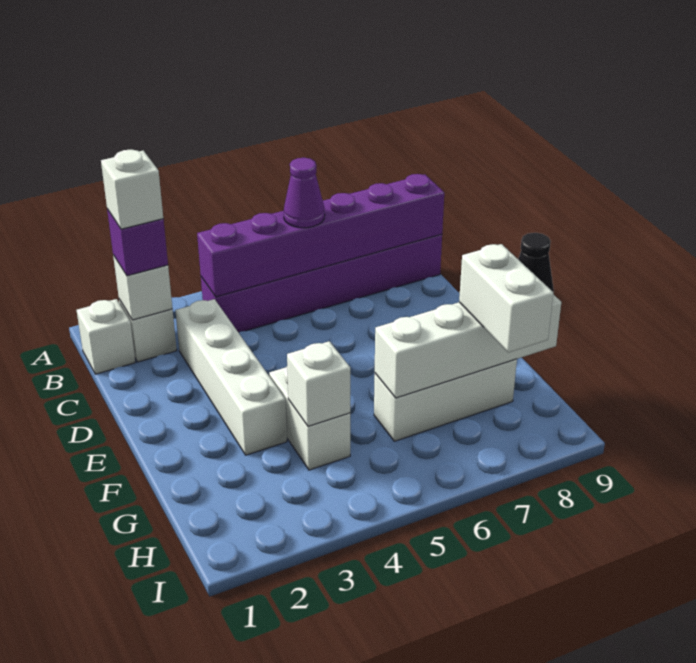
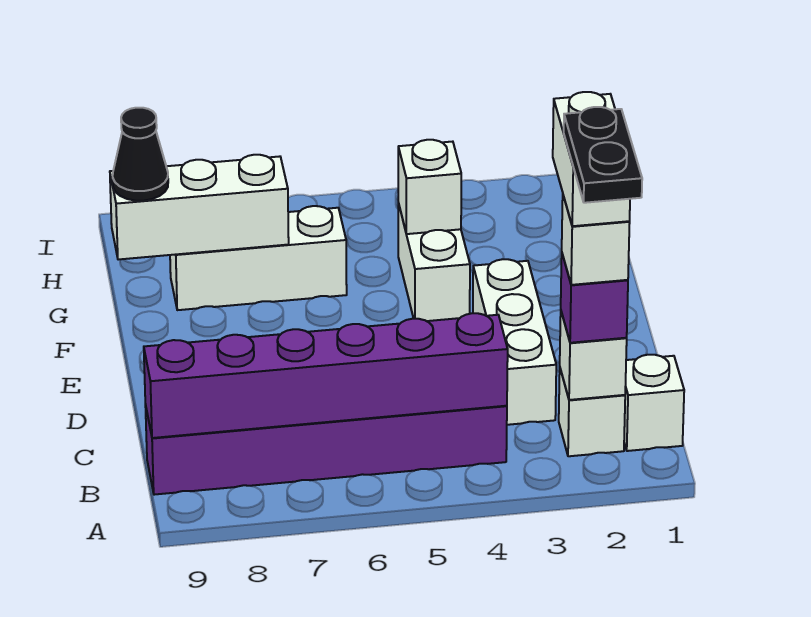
none -> black 1x2 plate [564,107,642,203]
purple 1x1 cone [284,158,325,228] -> none
white 1x4 brick [175,299,287,455] -> white 1x3 brick [473,259,556,425]
white 1x4 brick [375,294,561,398] -> white 1x3 brick [110,155,289,260]
white 1x2 brick [459,244,553,353] -> white 1x2 brick moved to [553,92,630,226]

